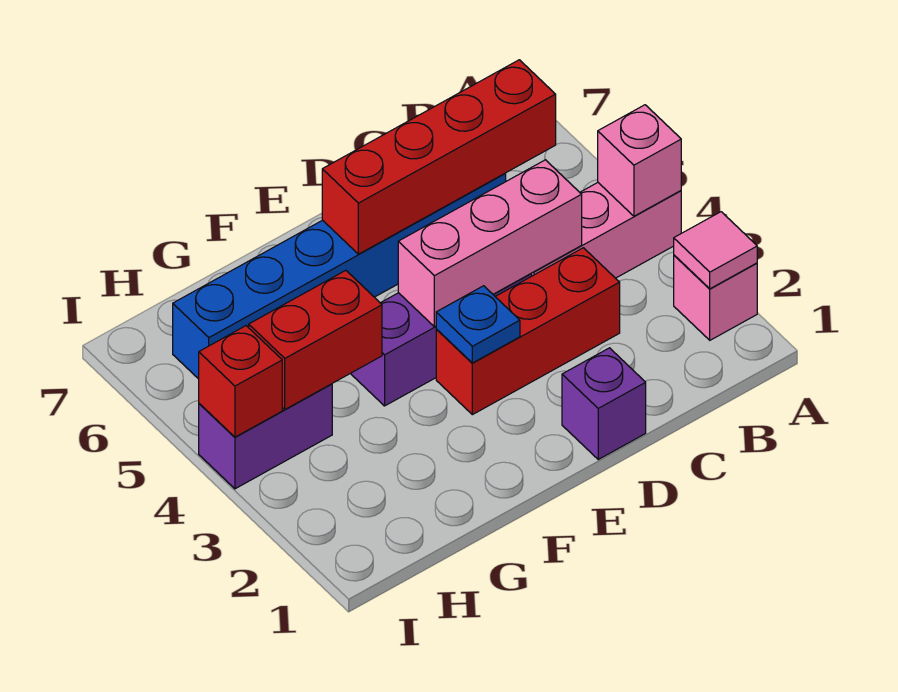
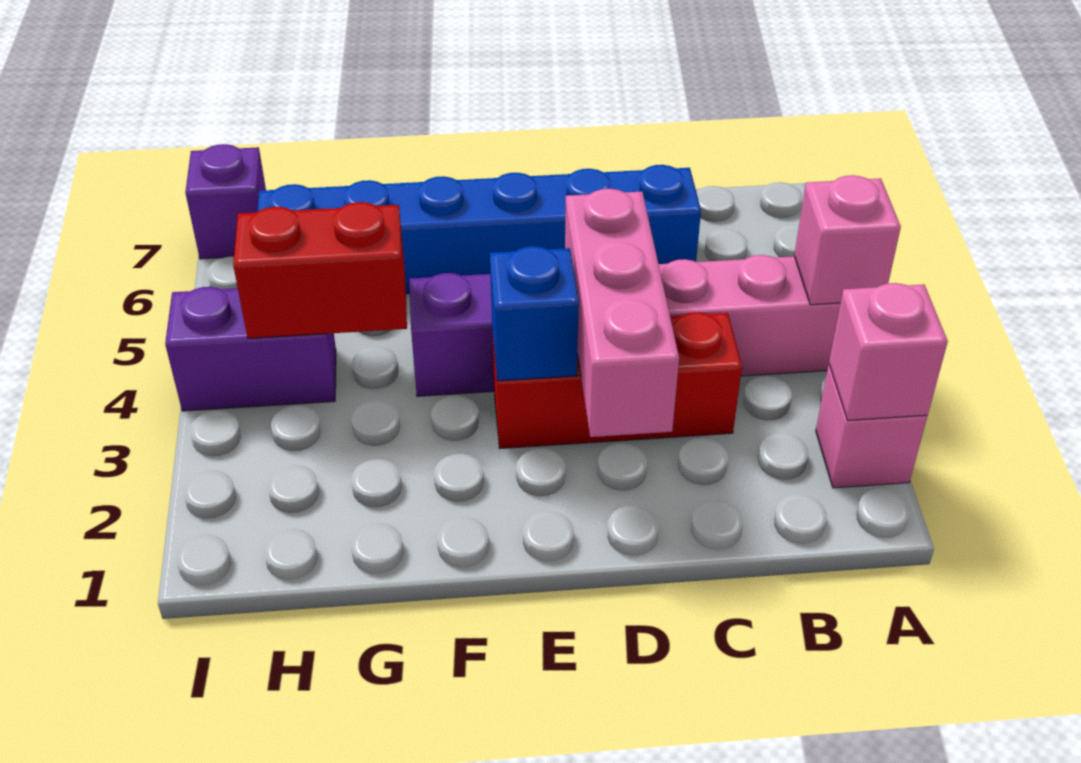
pink 1x1 tile [674,212,757,289] -> pink 1x1 brick [829,283,948,420]
red 1x4 brick [322,60,556,254] -> none
pink 1x3 brick [398,160,582,327] -> pink 1x3 brick turned to [565,189,679,437]
purple 1x1 brick [562,348,646,459] -> purple 1x1 brick moved to [185,144,266,259]
blue 1x1 plate [436,286,520,363] -> blue 1x1 brick [490,246,579,381]
red 1x1 brick [199,326,282,437] -> none

